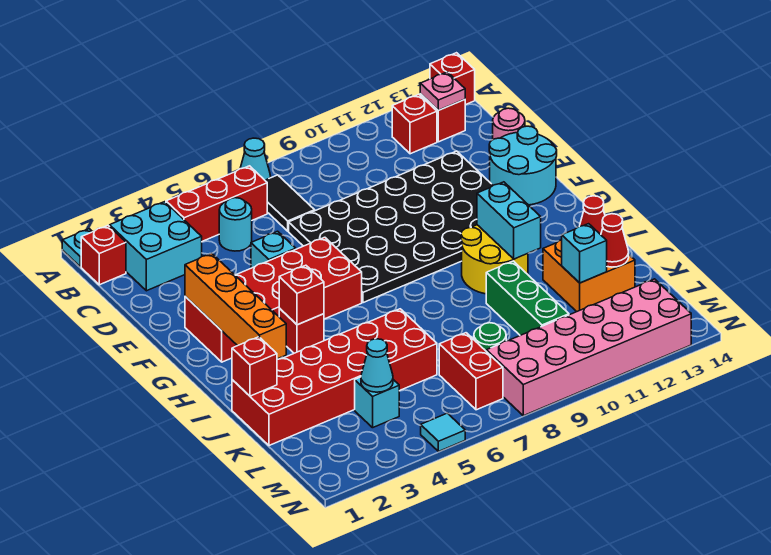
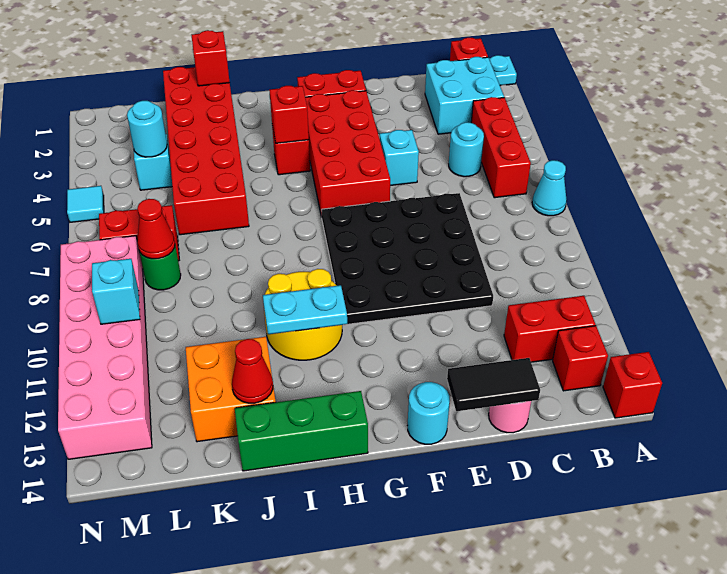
black 1x2 tile [265,175,315,231] -> black 1x2 tile moved to [447,358,540,411]
red 1x1 brick [392,95,437,154] -> red 1x2 brick [504,296,595,362]
pink 1x1 plate [420,72,465,110] -> none
black 4x6 plate [289,151,493,303] -> black 4x4 plate [321,193,493,324]
cyan 2x2 round brick [489,126,557,205] -> cyan 1x1 round brick [408,382,450,444]
orange 1x4 brick [185,253,286,359] -> none
cyan 1x2 brick [477,182,541,259] -> cyan 1x2 plate [263,285,347,334]
green 1x3 brick [486,261,569,335] -> green 1x3 brick moved to [235,391,368,471]
cyan 1x1 brick [562,224,607,283] -> cyan 1x1 brick moved to [92,259,140,324]
red 1x1 cone [601,214,629,267] -> red 1x1 cone moved to [137,199,175,259]
cyan 1x1 cone [361,339,393,392] -> cyan 1x1 round brick [127,101,167,157]

